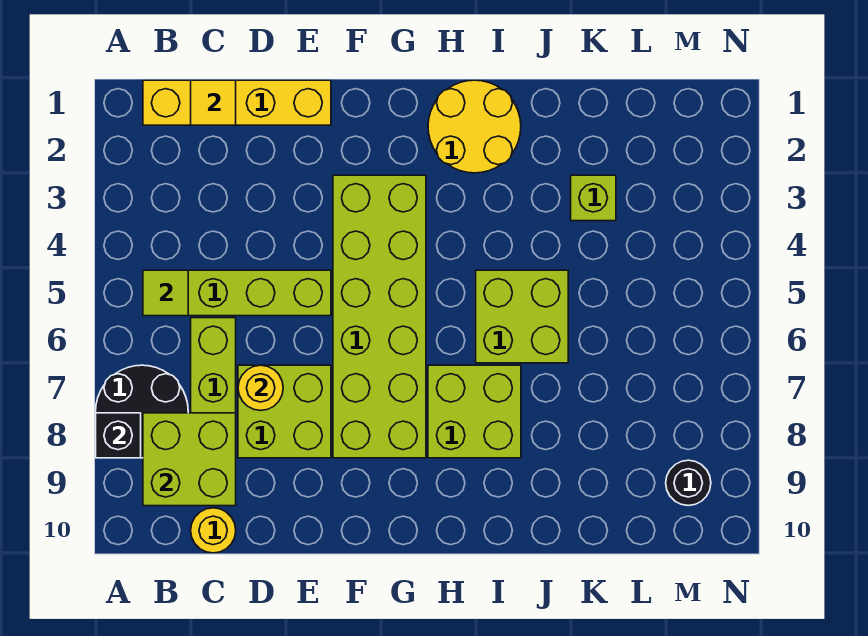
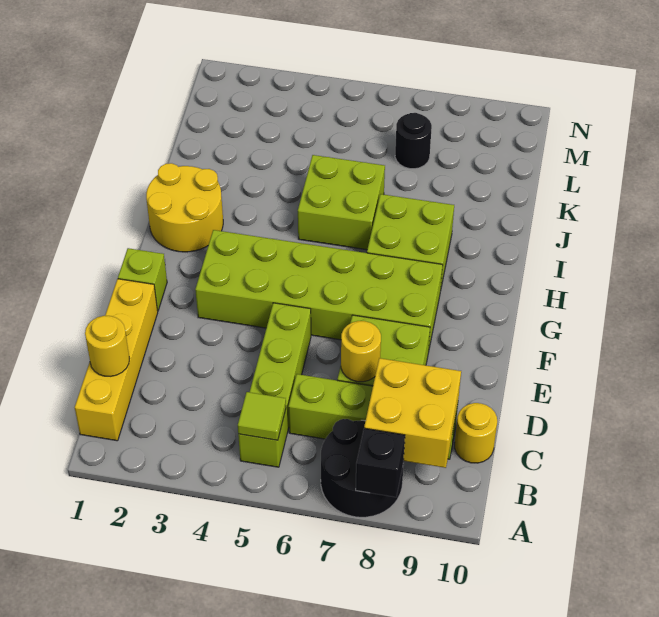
lime 2x2 brick [143,413,236,506] -> yellow 2x2 brick [364,358,461,468]
yellow 1x1 tile [191,80,236,125] -> yellow 1x1 round brick [85,316,130,376]
lime 1x1 brick [571,175,616,221] -> lime 1x1 brick moved to [118,248,167,311]
black 1x1 round brick [666,460,711,506] -> black 1x1 round brick moved to [395,113,432,169]

